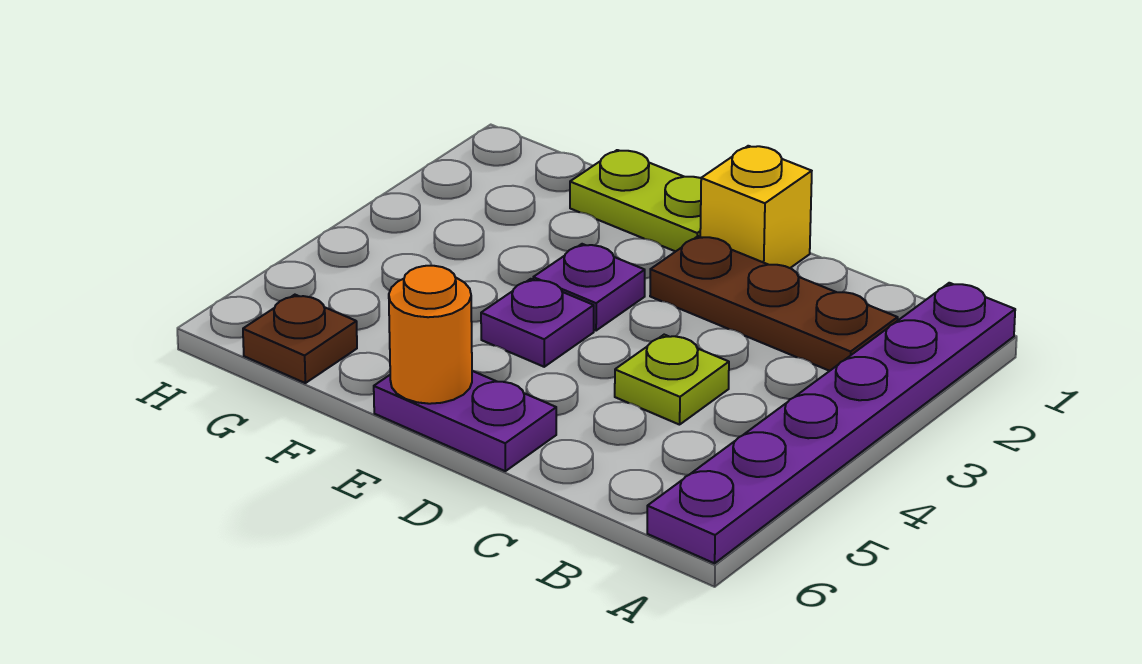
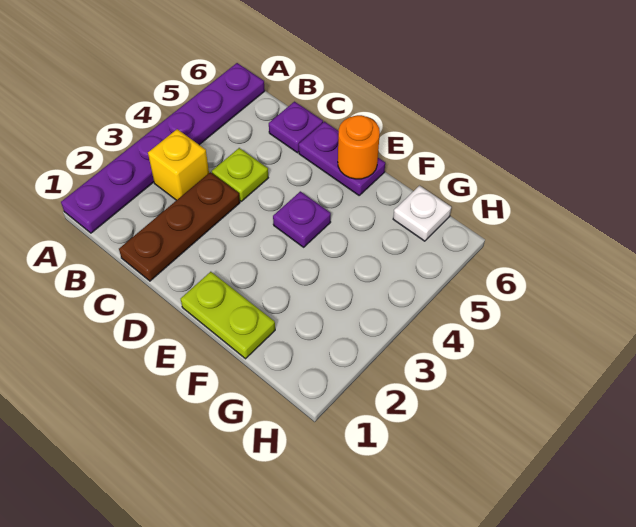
brown 1x3 plate [650,236,898,371] -> brown 1x3 plate turned to [119,172,240,281]
yellow 1x1 brick [700,146,812,268] -> yellow 1x1 brick moved to [148,129,209,200]
purple 1x1 plate [533,244,645,331] -> purple 1x1 plate moved to [269,102,323,153]
brown 1x1 plate [243,295,357,383] -> white 1x1 plate [393,186,451,241]

